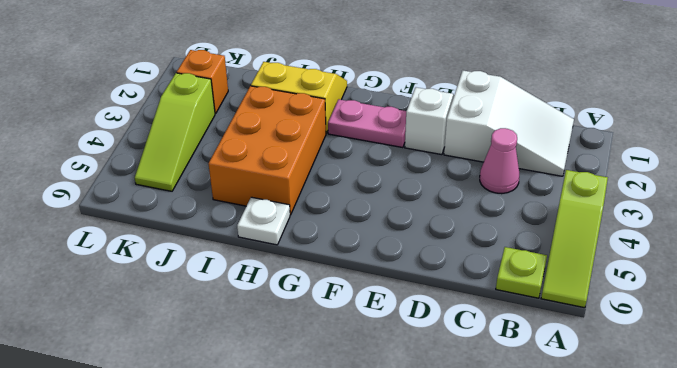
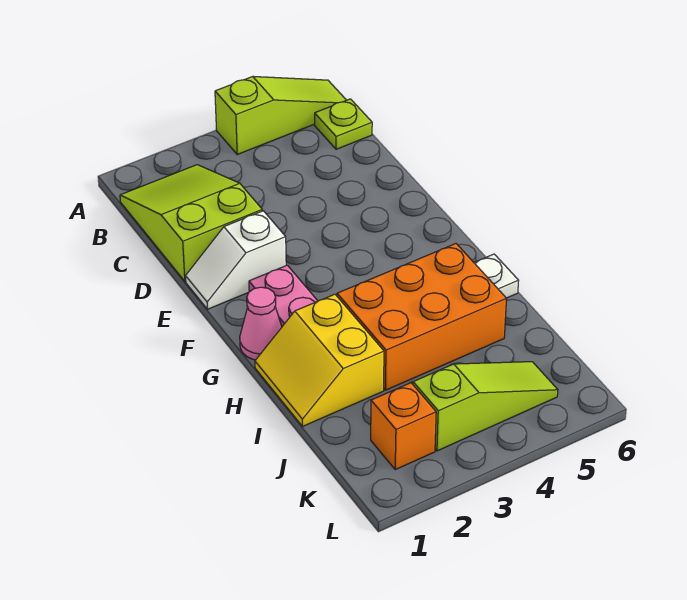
white 2x3 slope [444,71,574,176] -> lime 2x3 slope [120,165,262,281]
pink 1x1 cone [480,128,519,194] -> pink 1x1 cone moved to [240,287,282,360]

